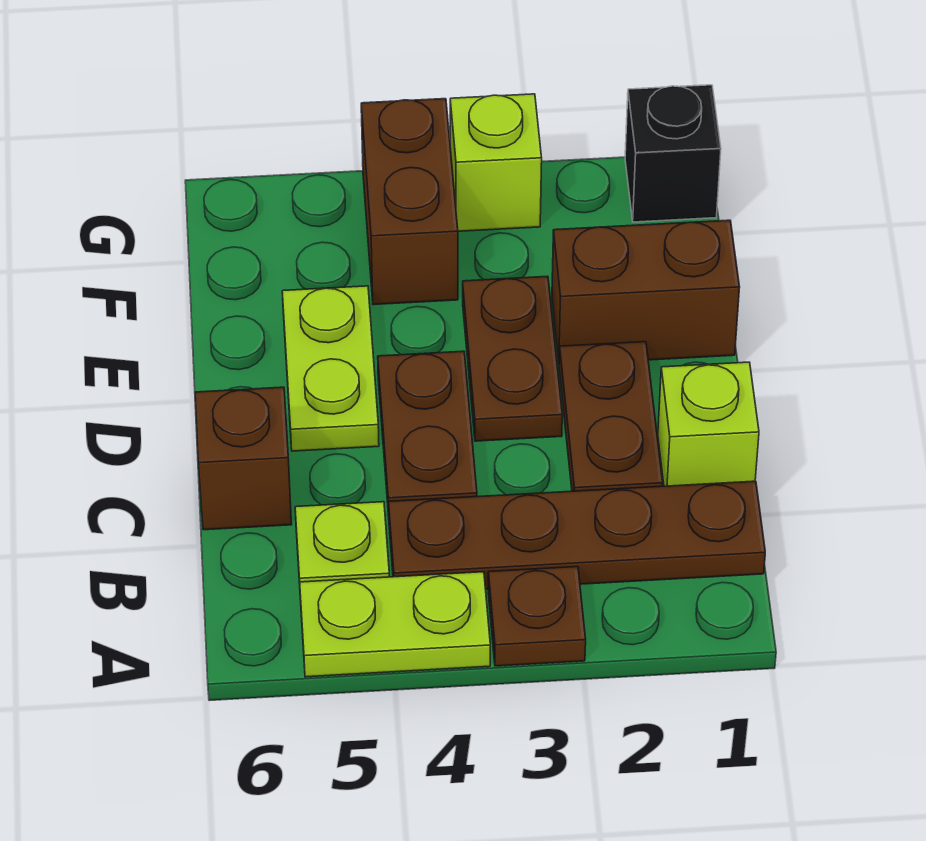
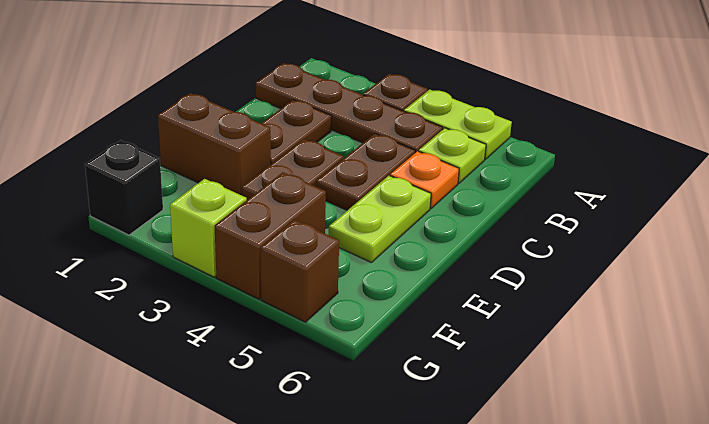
lime 1x1 brick [658,362,759,486] -> none
none -> orange 1x1 plate [390,151,459,208]
brown 1x1 brick [195,387,292,530] -> brown 1x1 brick moved to [261,220,339,322]

